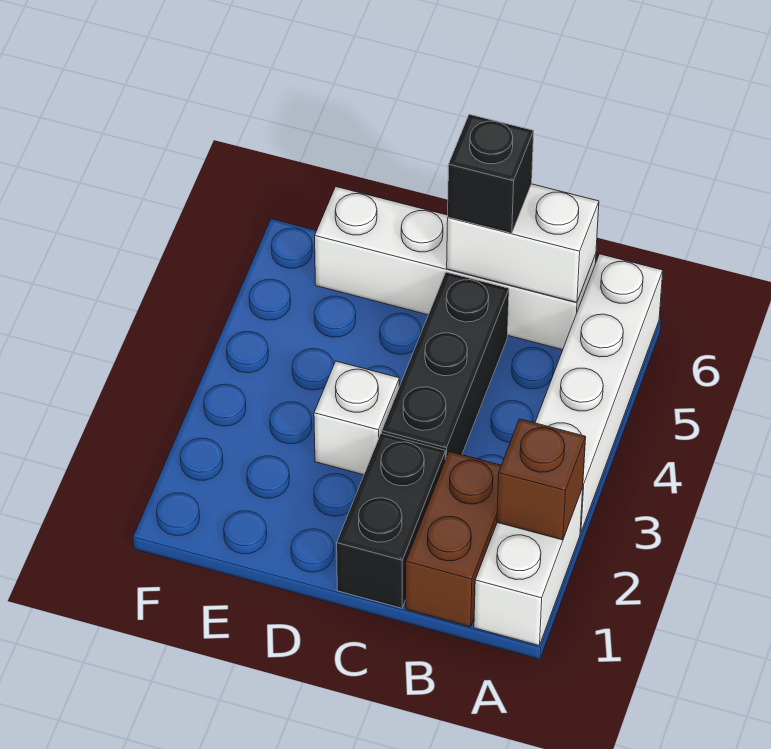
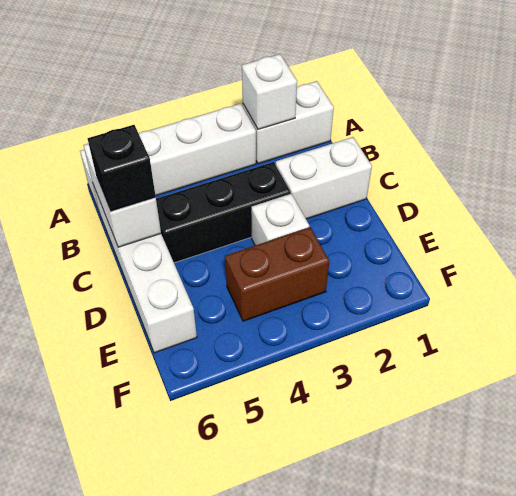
brown 1x1 brick [497,419,586,540] -> white 1x1 brick [242,54,297,129]
brown 1x2 brick [406,452,501,627] -> brown 1x2 brick moved to [225,227,329,321]
black 1x2 brick [337,433,446,608] -> white 1x2 brick [276,137,372,219]

